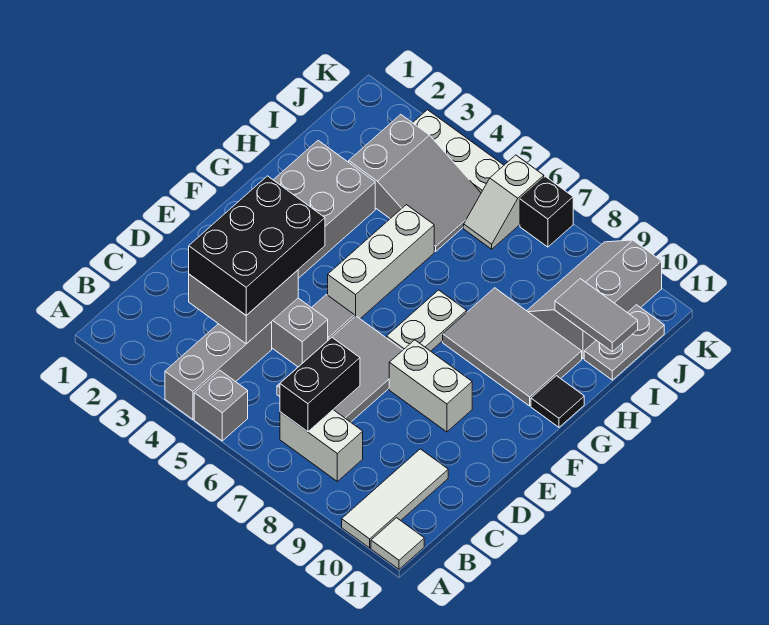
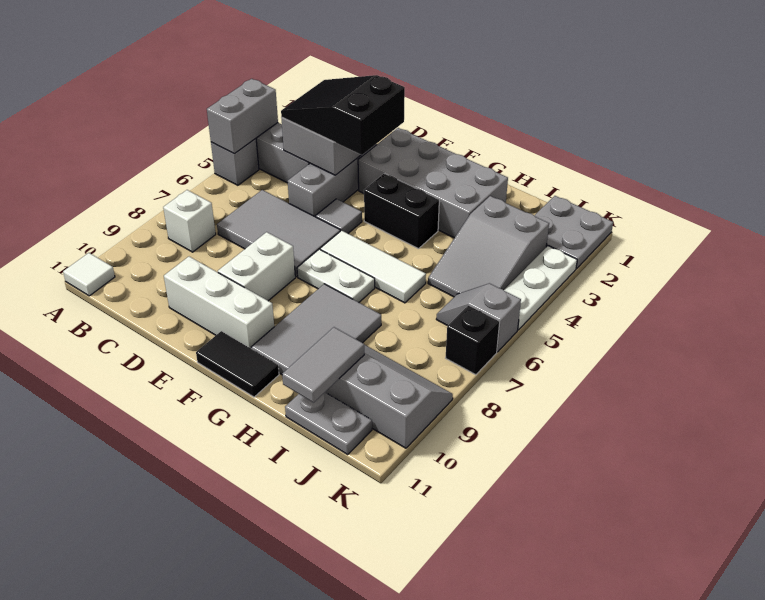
none -> grey 1x2 brick [207,79,278,154]
white 1x3 tile [342,449,448,548] -> white 1x3 tile moved to [320,230,426,303]
white 1x2 brick [280,410,363,481] -> white 1x1 brick [163,190,216,252]
black 1x2 brick [280,338,360,432] -> black 1x2 brick moved to [364,173,439,249]
black 2x3 brick [189,176,325,315] -> black 2x3 slope [281,75,405,155]
white 1x3 brick [328,205,434,319] -> white 1x3 brick moved to [164,257,274,348]
black 1x1 tile [531,376,584,427] -> black 1x2 tile [196,331,279,397]
none -> grey 2x2 plate [534,196,613,269]
white 1x2 slope [464,155,544,249] -> grey 1x2 slope [436,283,521,352]

